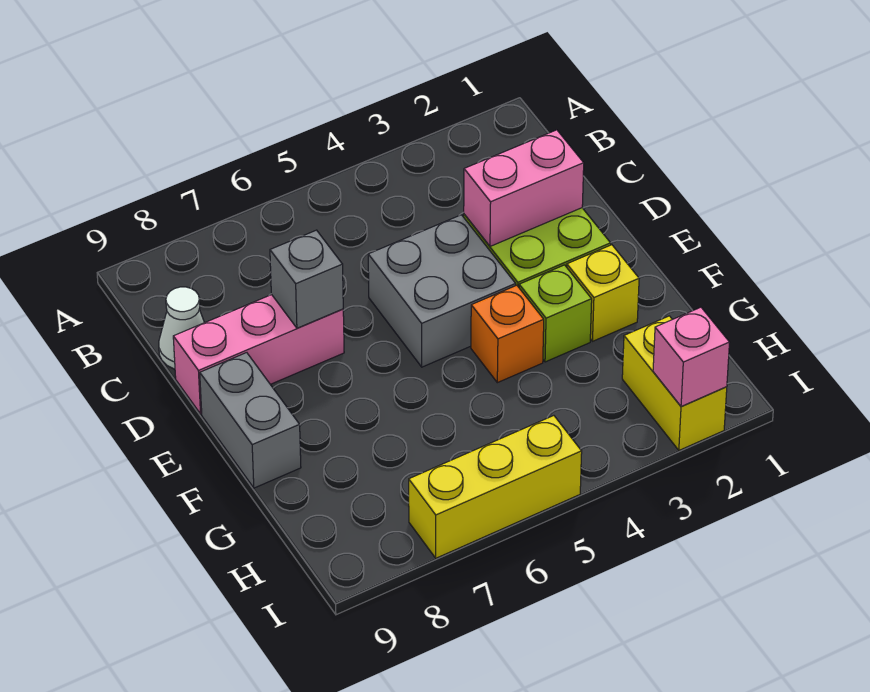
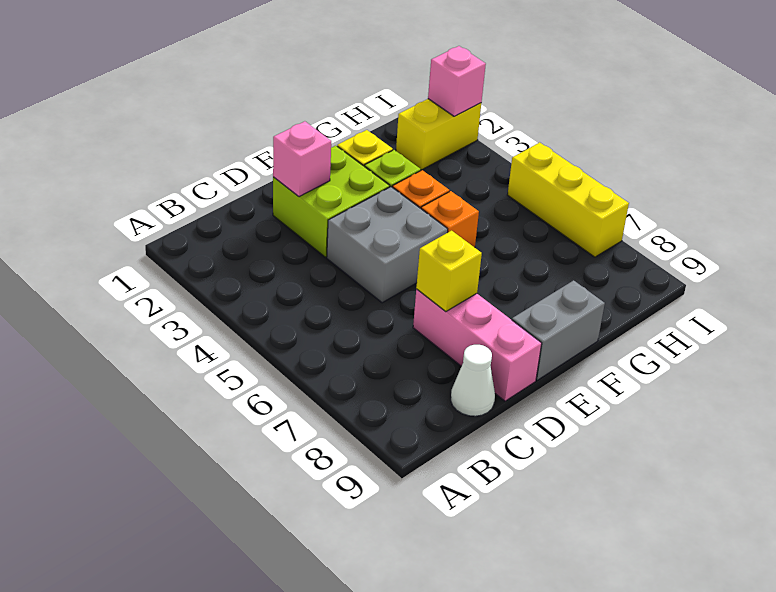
pink 1x2 brick [464,130,584,246] -> pink 1x1 brick [273,121,331,197]
grey 1x1 brick [270,230,343,328] -> yellow 1x1 brick [416,231,482,312]
none -> orange 1x1 brick [421,191,479,247]

